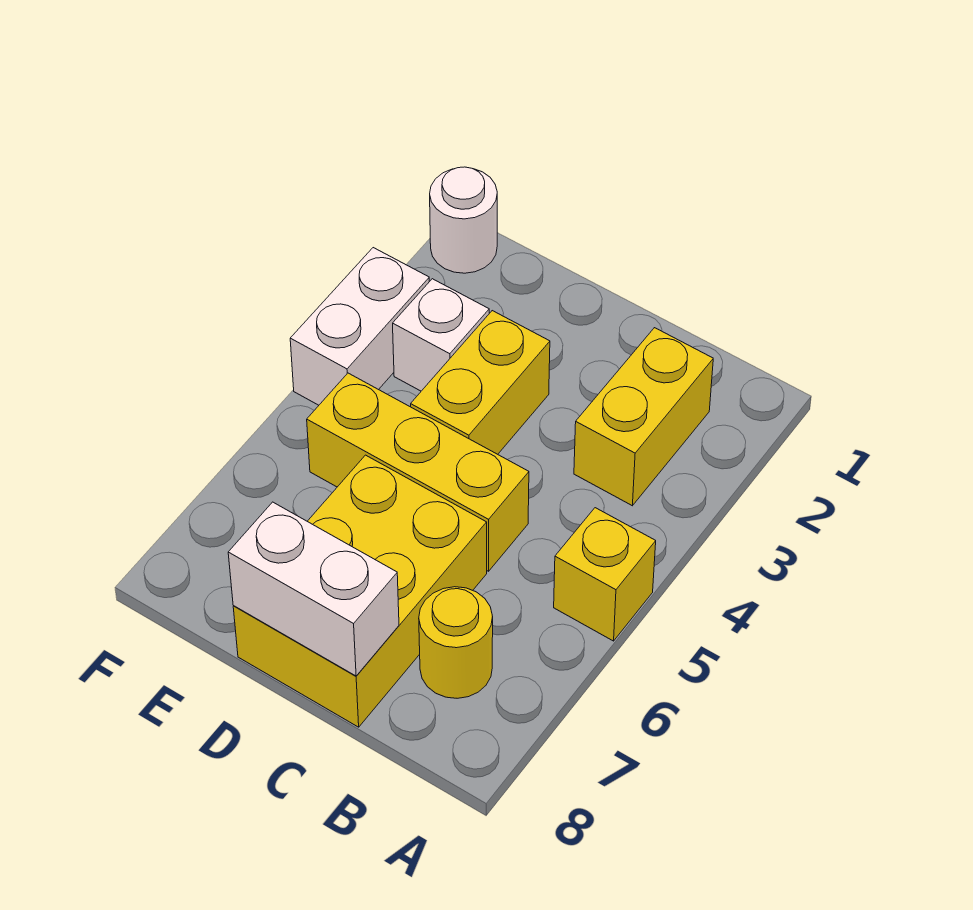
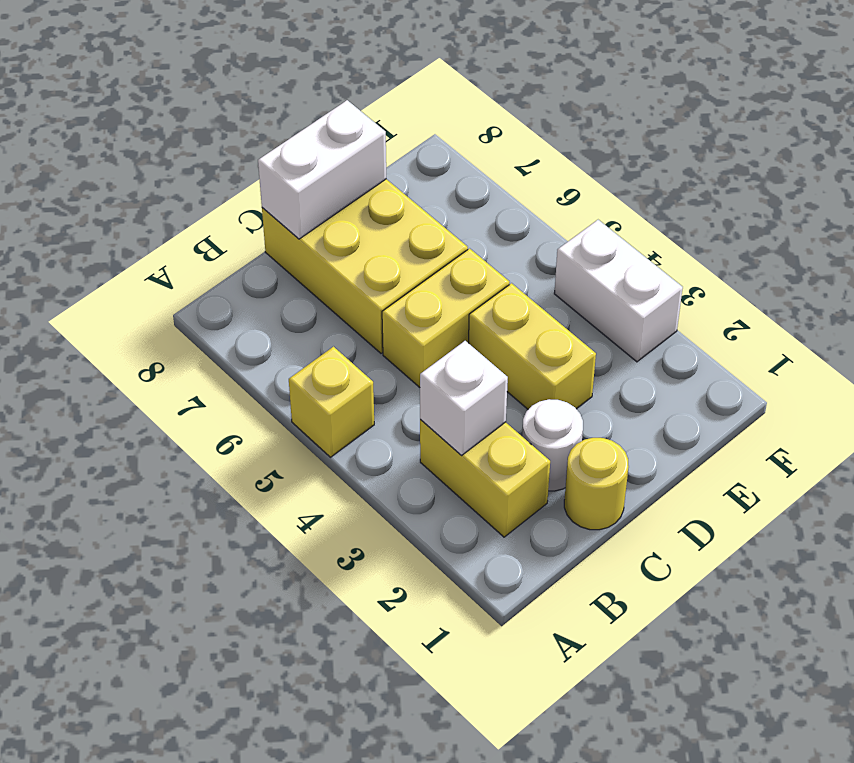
yellow 1x1 round brick [419,587,493,698] -> yellow 1x1 round brick moved to [564,438,629,530]
yellow 1x3 brick [307,373,529,571] -> yellow 1x2 brick [382,248,510,387]
white 1x1 brick [393,279,489,391] -> white 1x1 brick moved to [420,341,508,455]
white 1x1 round brick [430,167,497,273] -> white 1x1 round brick moved to [522,399,583,491]

